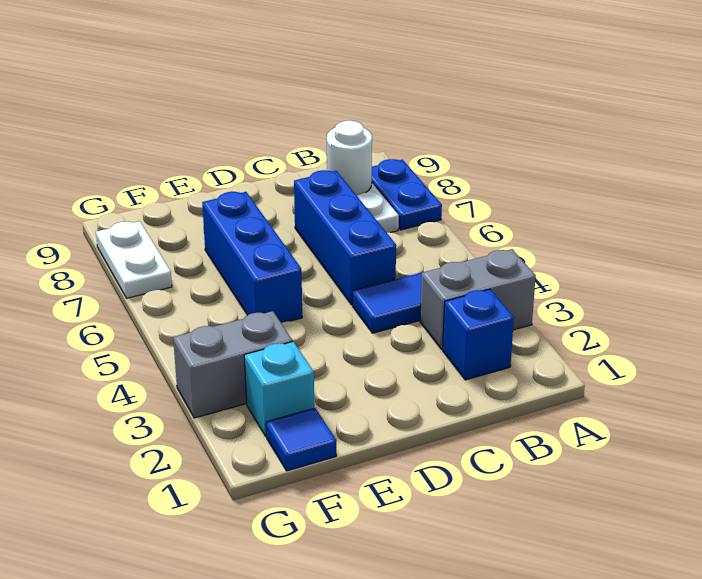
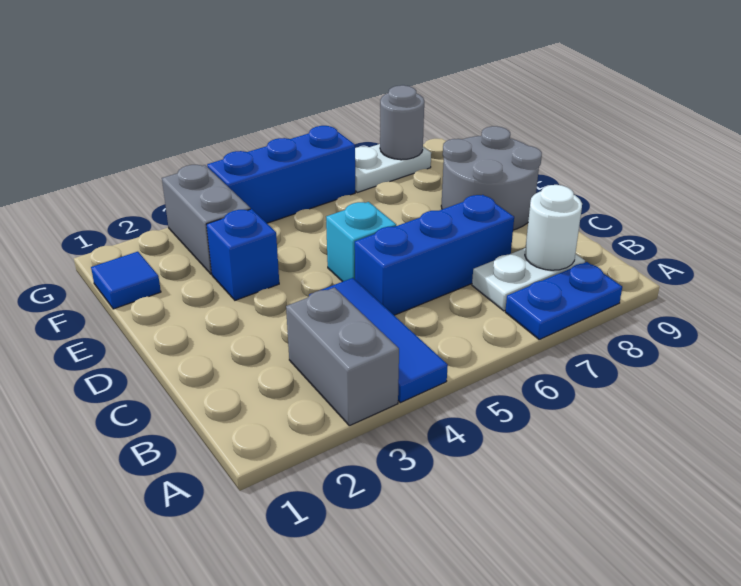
blue 1x1 brick [443,289,514,380] -> blue 1x1 brick moved to [206,209,279,300]
none -> grey 2x2 round brick [441,126,542,230]
blue 1x3 brick [202,191,302,323] -> blue 1x3 brick moved to [207,126,355,223]
cyan 1x1 brick [244,342,314,437] -> cyan 1x1 brick moved to [326,202,396,282]
none -> grey 1x1 round brick [380,85,424,160]

